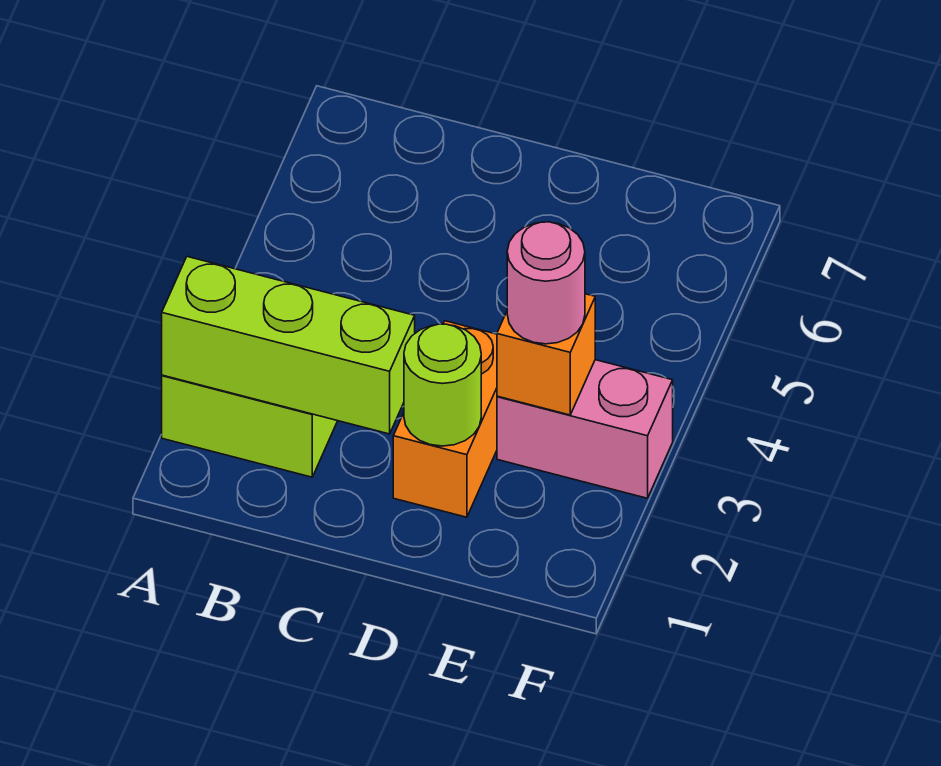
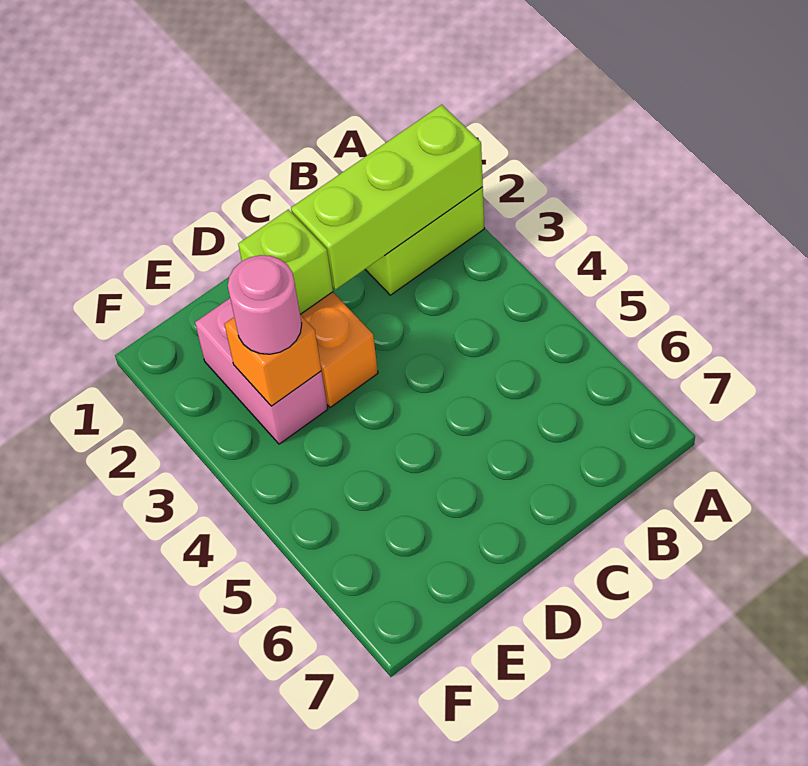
lime 1x1 round brick [404,324,481,446] -> lime 1x1 brick [238,209,333,314]
pink 1x2 brick [497,360,673,498] -> pink 1x2 brick turned to [195,298,328,444]

